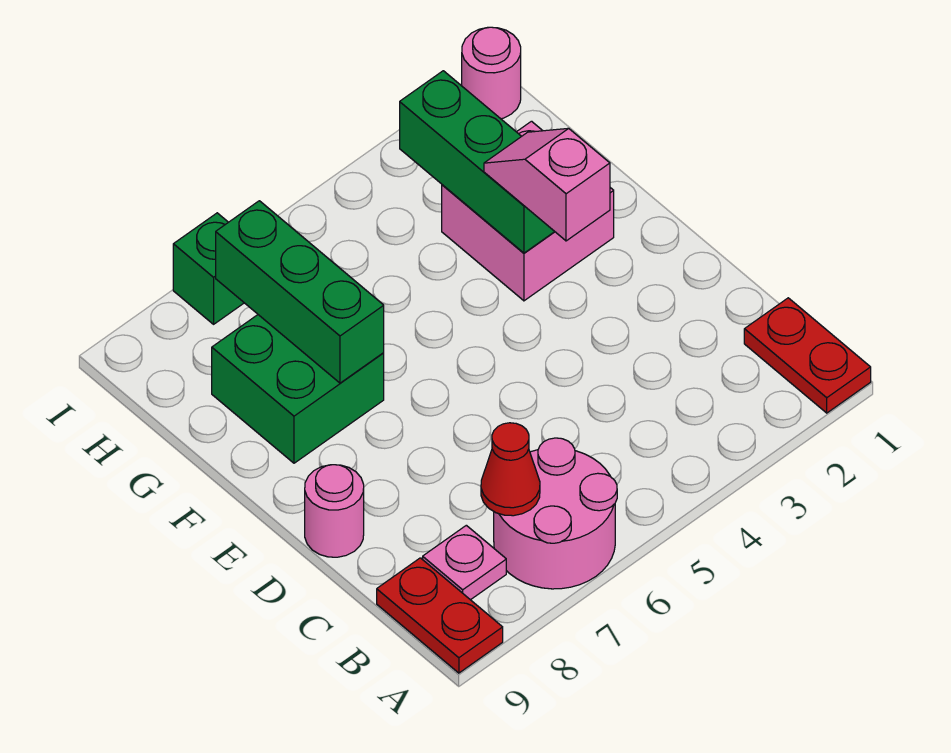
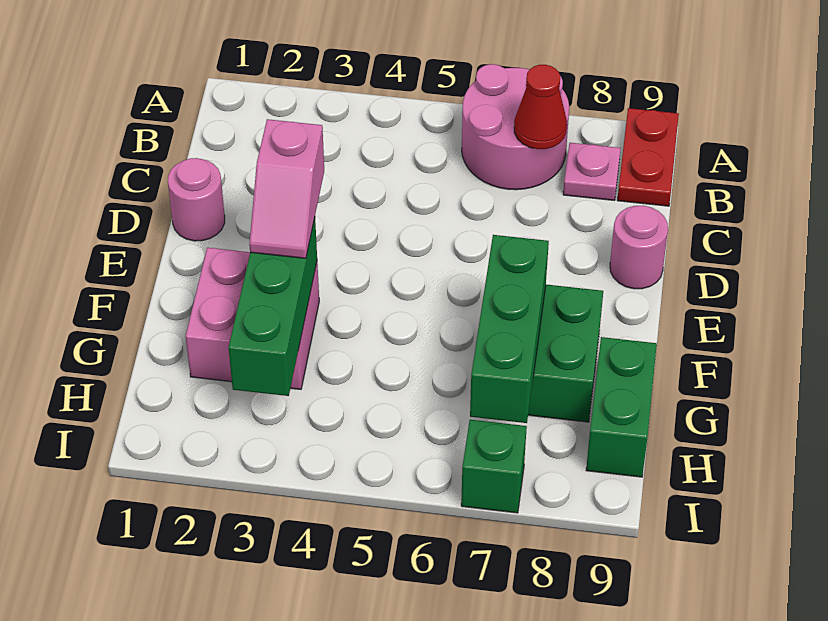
red 1x2 plate [744,298,871,413] -> none
none -> green 1x2 brick [586,337,657,477]
pink 1x1 round brick [462,27,521,119] -> pink 1x1 round brick moved to [168,158,225,241]

